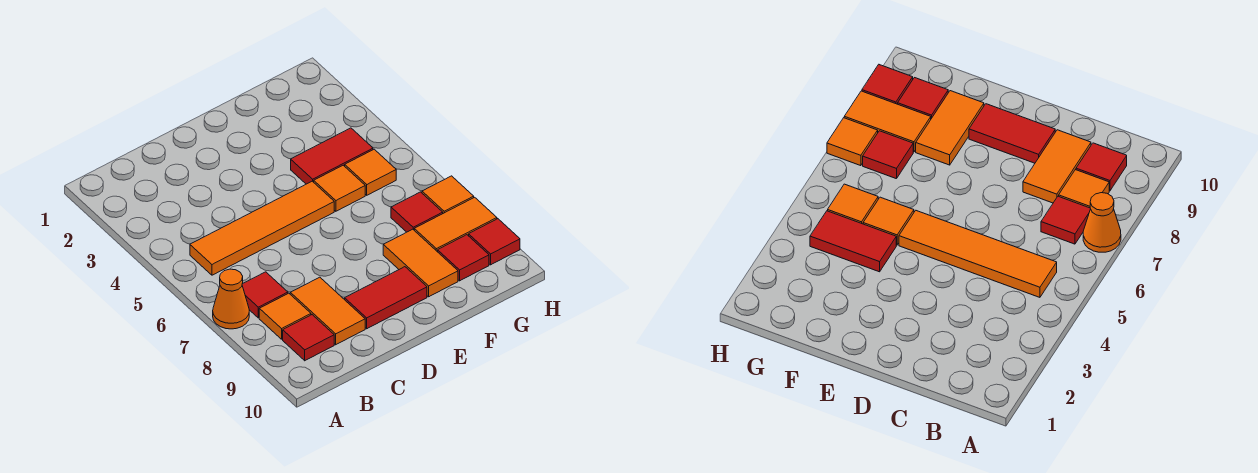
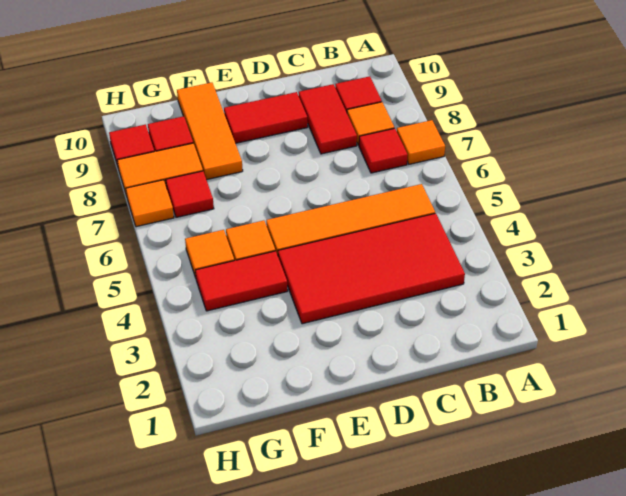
orange 1x1 cone [213,269,249,329] -> orange 1x1 tile [397,120,445,164]
none -> red 2x4 tile [278,213,465,324]
orange 1x2 tile [290,277,365,345] -> red 1x2 tile [299,84,357,154]
orange 1x2 tile [383,229,458,297] -> orange 1x3 tile [177,83,243,180]

